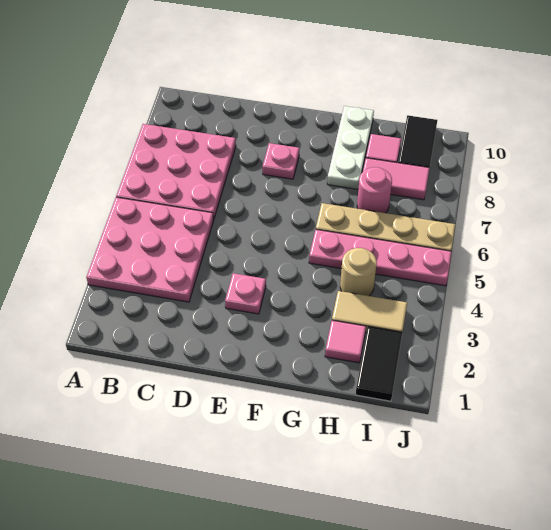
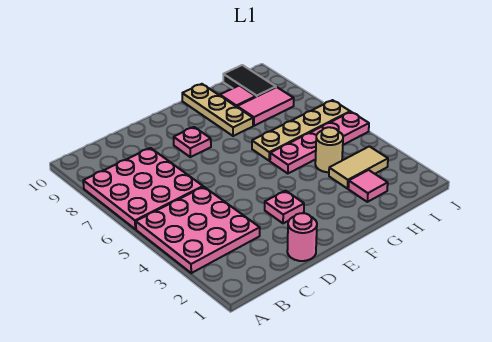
white 1x3 plate [327,106,374,189] -> tan 1x3 plate [182,84,253,136]
pink 1x1 round brick [357,167,392,213] -> pink 1x1 round brick moved to [287,213,317,261]
black 1x2 tile [356,327,402,401] -> none

